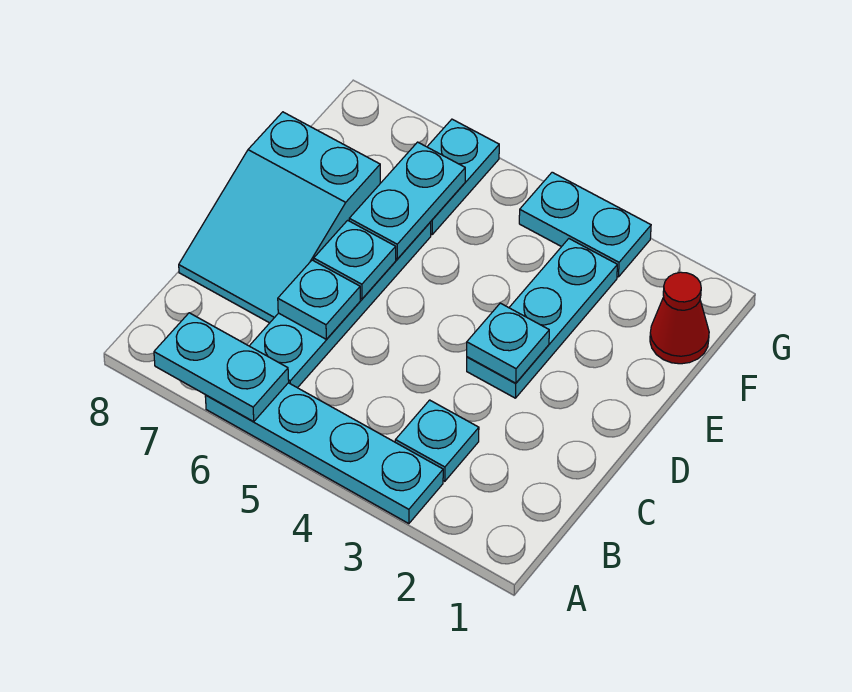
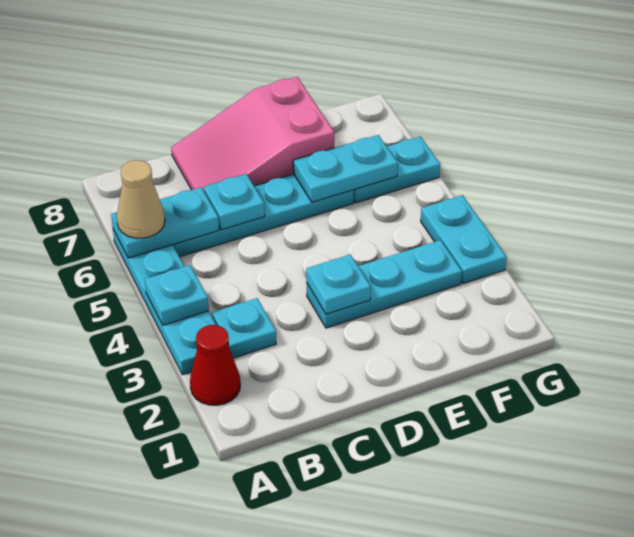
cyan 1x2 plate [154,313,289,421] -> cyan 1x2 plate turned to [111,187,219,258]
none -> tan 1x1 cone [117,160,165,238]
cyan 2x3 slope [179,112,380,323] -> pink 2x3 slope [171,77,334,191]
cyan 1x1 plate [314,220,396,299] -> cyan 1x1 plate moved to [145,265,209,325]
red 1x1 cone [650,272,709,364] -> red 1x1 cone moved to [190,325,240,405]

